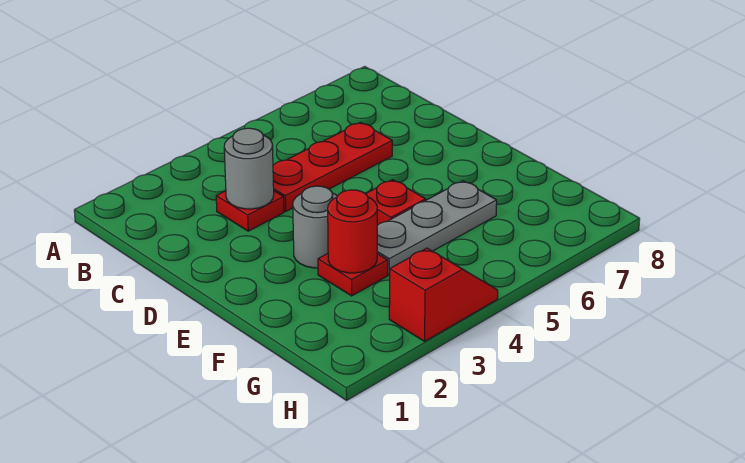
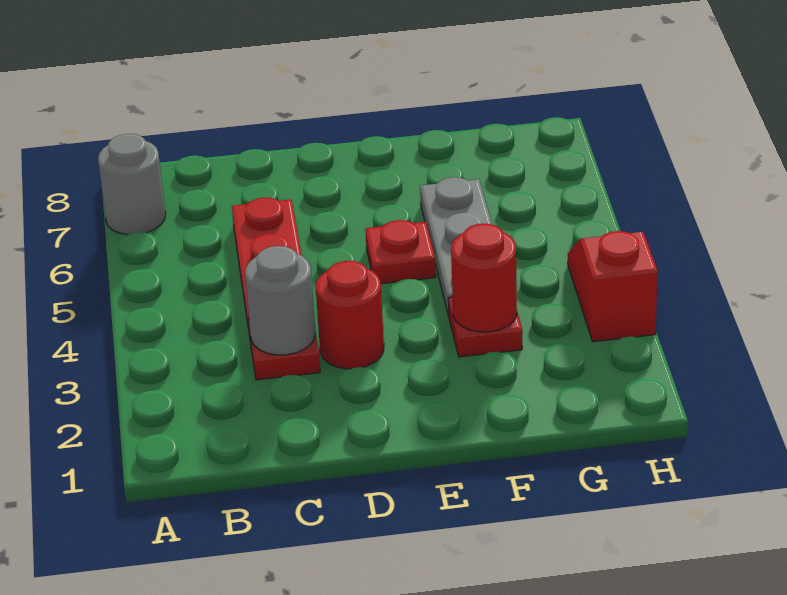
none -> red 1x1 round brick [316,261,384,369]
grey 1x1 round brick [293,186,337,268] -> grey 1x1 round brick moved to [98,134,166,235]

